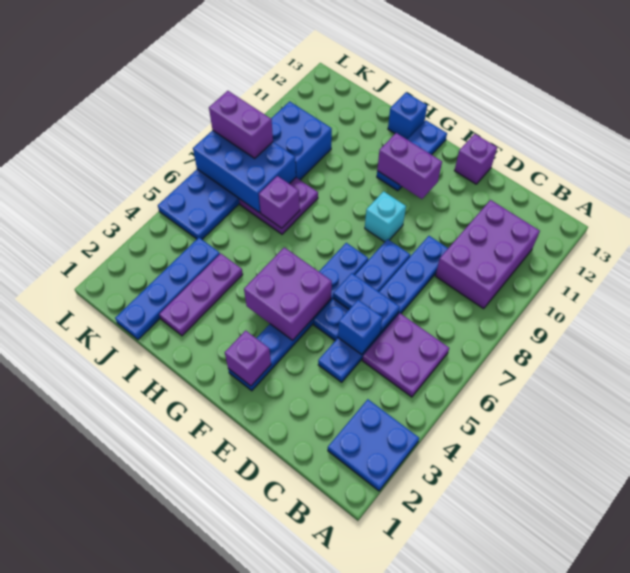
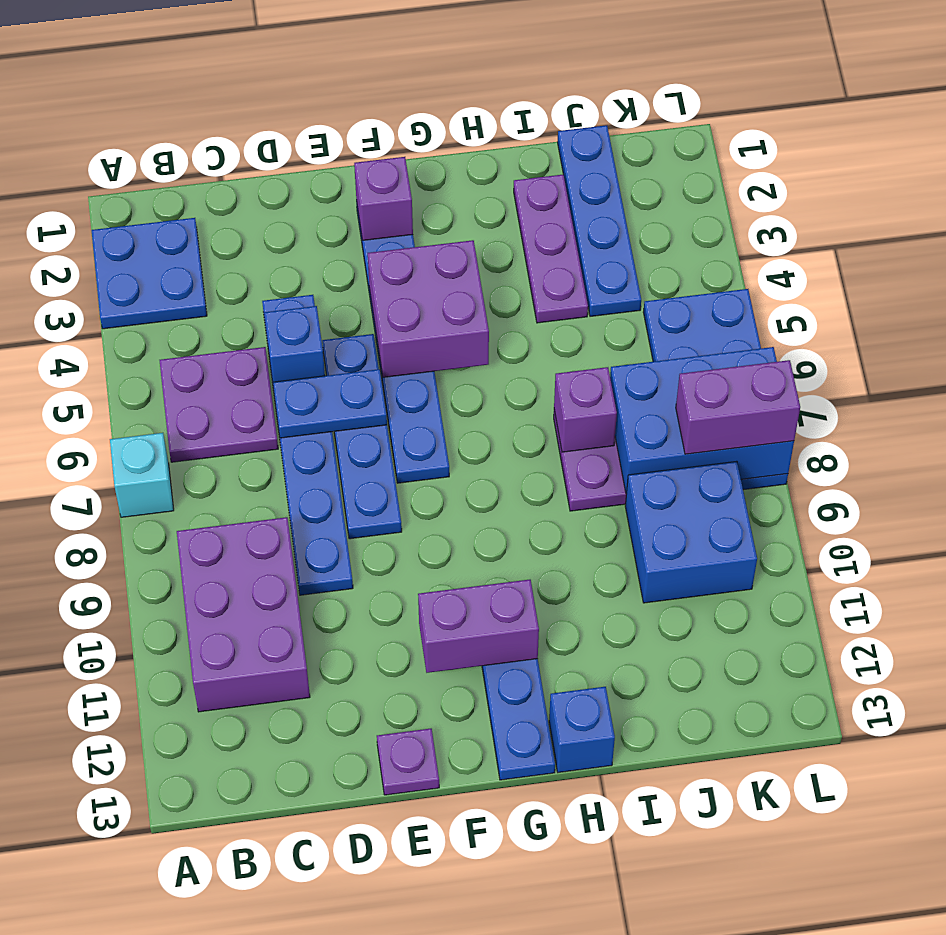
purple 1x1 brick [454,134,497,184] -> purple 1x1 plate [377,729,439,795]
cyan 1x1 brick [365,191,406,242] -> cyan 1x1 brick moved to [110,433,174,517]

